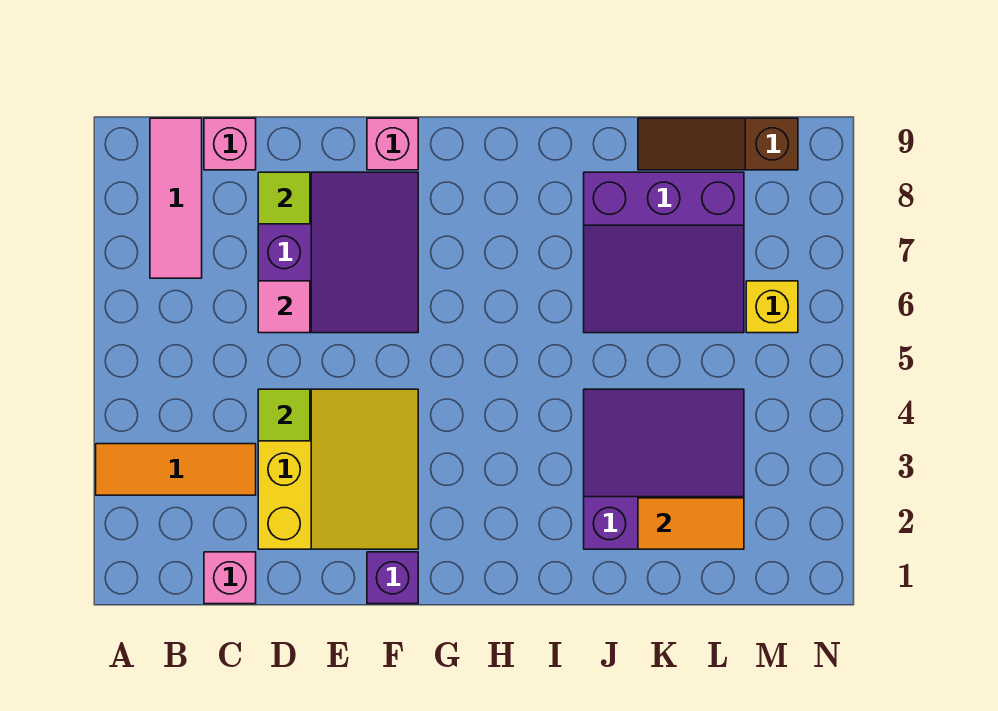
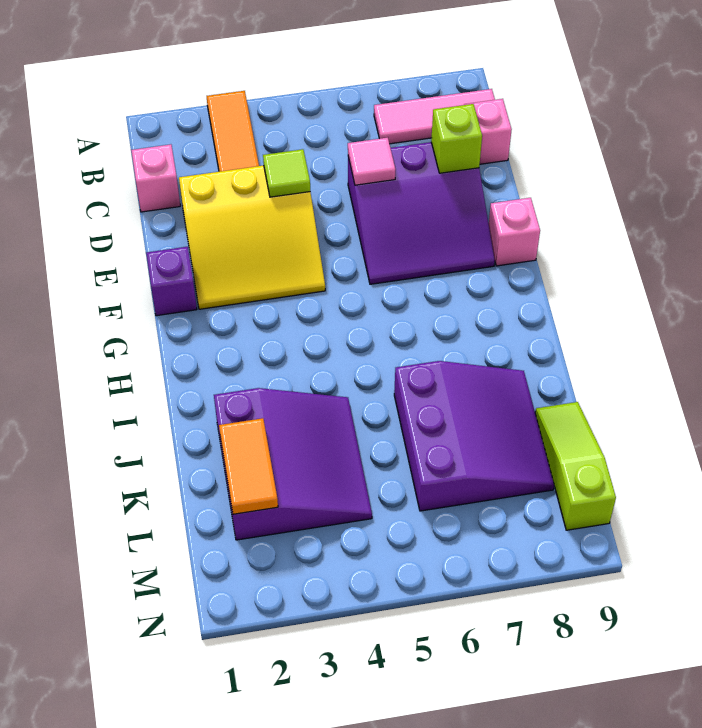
lime 1x1 tile [258,172,310,224] -> lime 1x1 brick [431,104,482,173]
purple 3x3 slope [584,172,744,333] -> purple 3x3 slope turned to [394,361,554,511]
brown 1x3 slope [638,118,798,170] -> lime 1x3 slope [535,402,616,530]
yellow 1x1 brick [746,281,798,333] -> none

